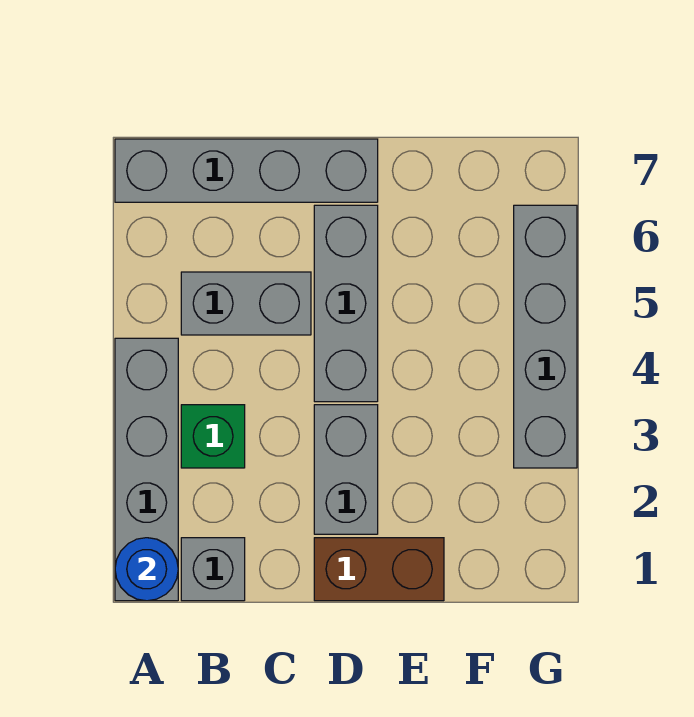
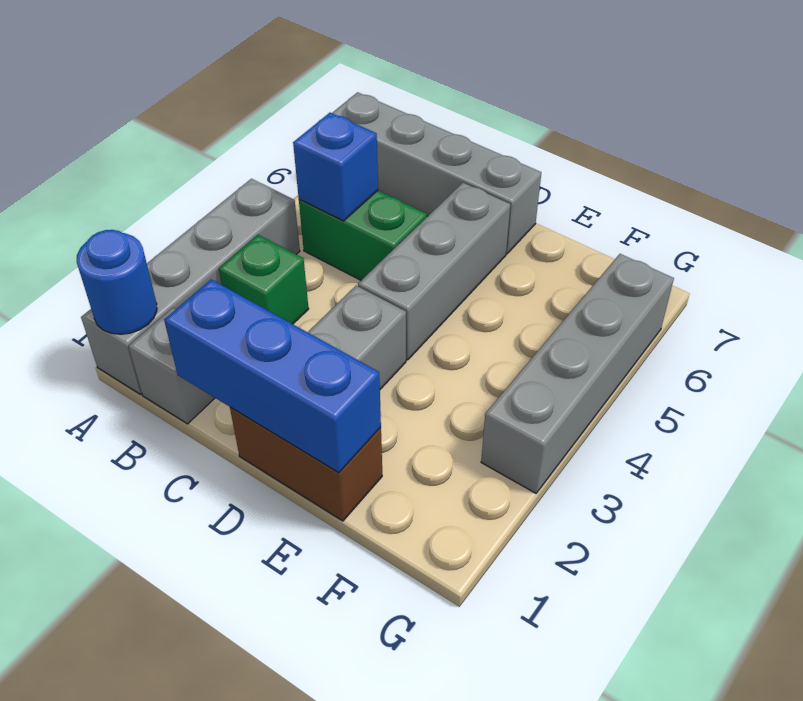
grey 1x2 brick [181,272,311,335] -> green 1x2 brick [299,191,427,280]
none -> blue 1x1 brick [293,113,378,221]
none -> blue 1x3 brick [164,279,381,473]

